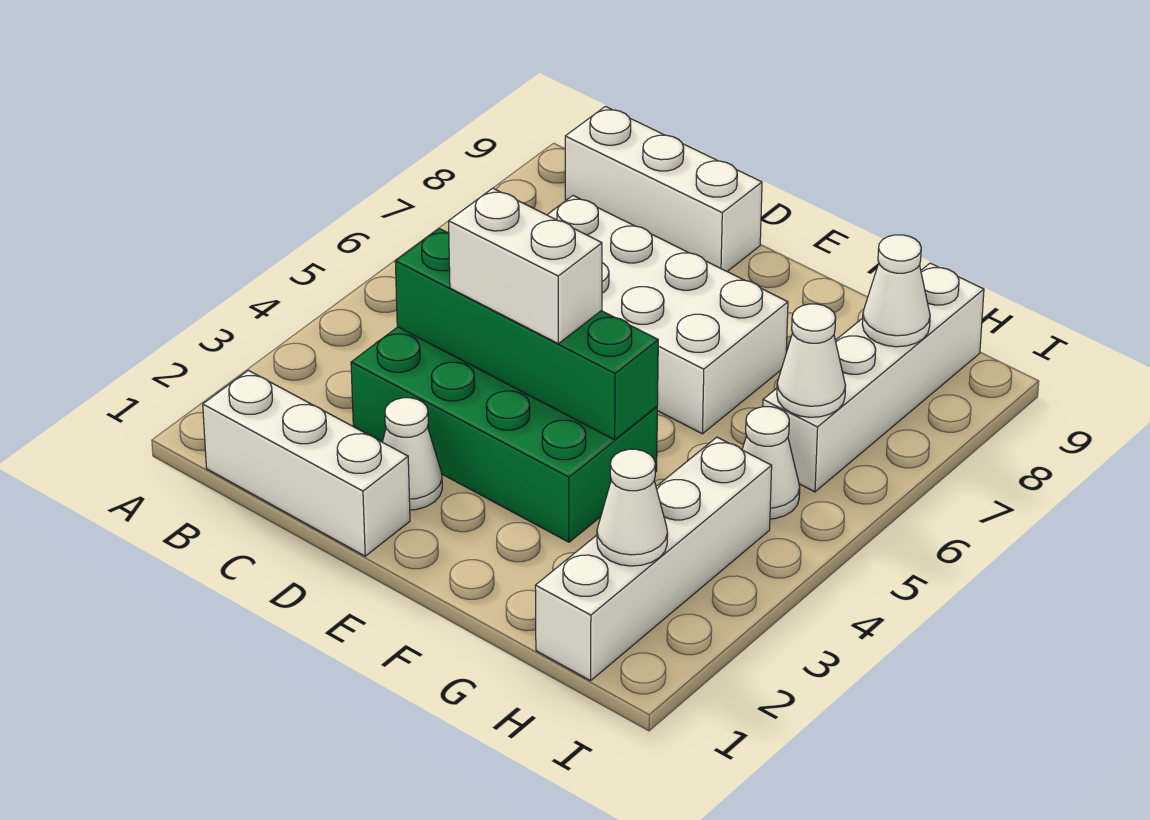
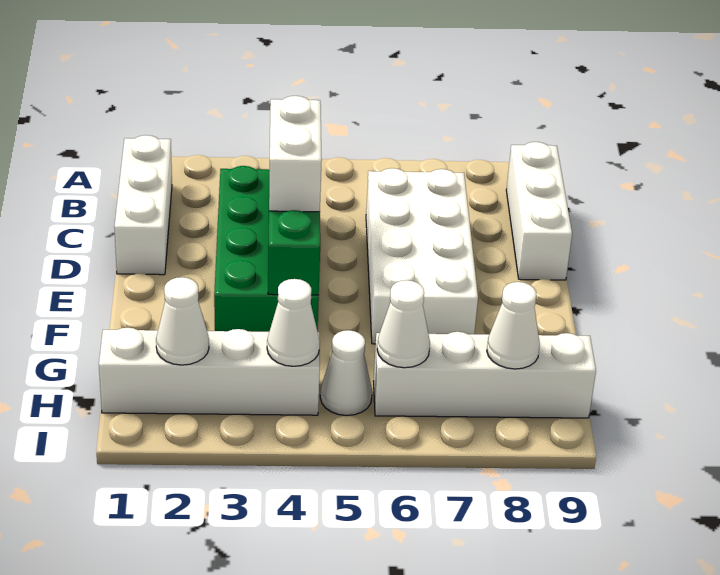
white 1x1 cone [383,398,442,510] -> white 1x1 cone moved to [267,279,320,366]

